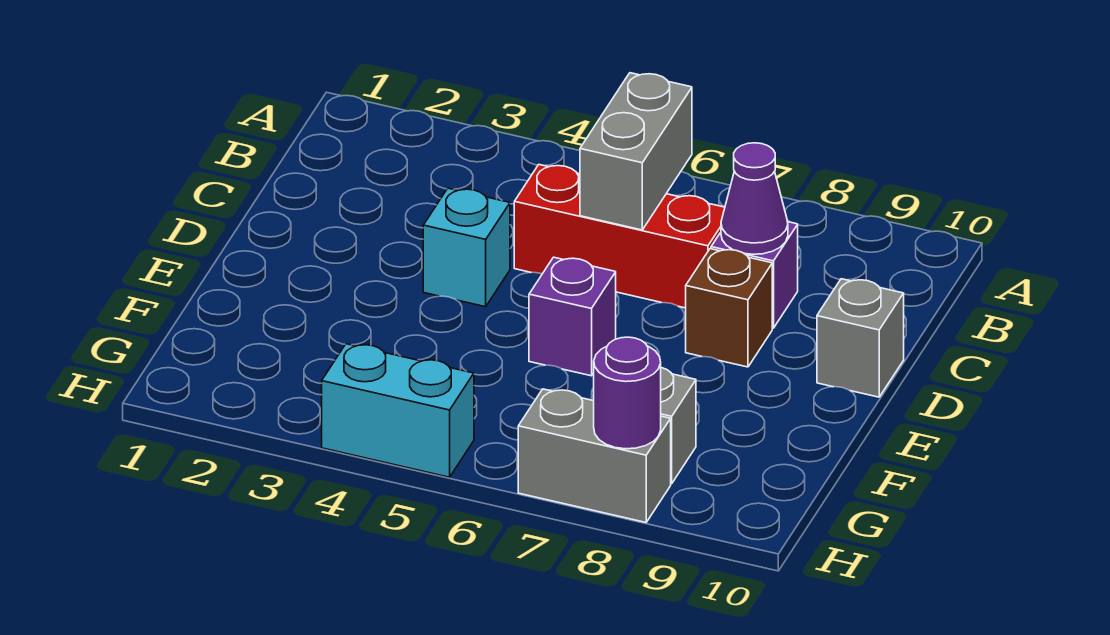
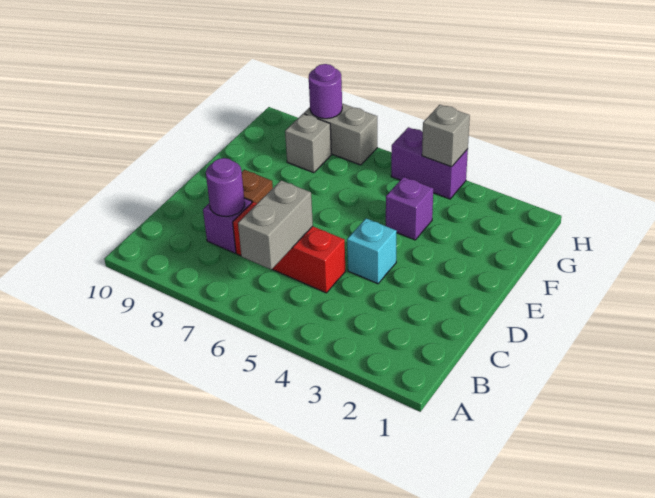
purple 1x1 cone [721,143,788,254] -> purple 1x1 round brick [206,158,245,216]
grey 1x1 brick [817,279,904,397] -> grey 1x1 brick moved to [422,105,470,167]
purple 1x1 brick [529,257,616,376] -> purple 1x1 brick moved to [386,177,433,240]
cyan 1x2 brick [322,344,474,477] -> purple 1x2 brick [391,127,468,199]

